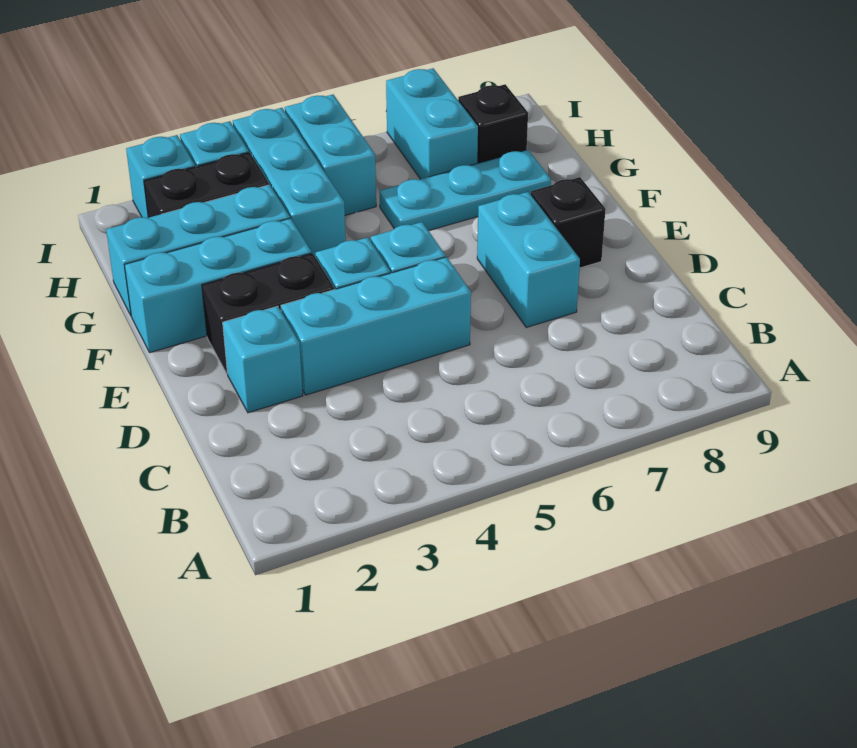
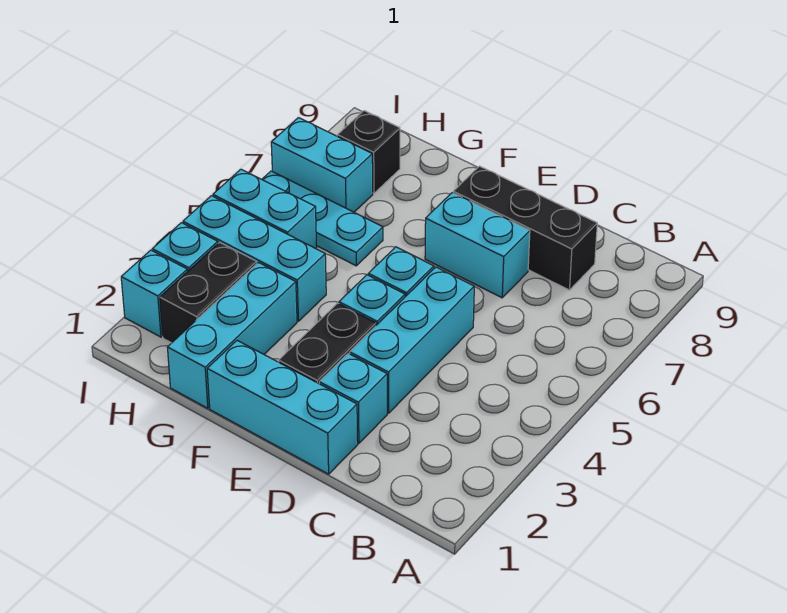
black 1x1 brick [531,177,606,268] -> black 1x3 brick [453,166,597,290]
cyan 1x3 brick [125,218,312,353] -> cyan 1x3 brick turned to [207,341,358,474]
cyan 1x3 plate [380,150,551,231] -> cyan 1x3 plate turned to [262,171,383,266]

